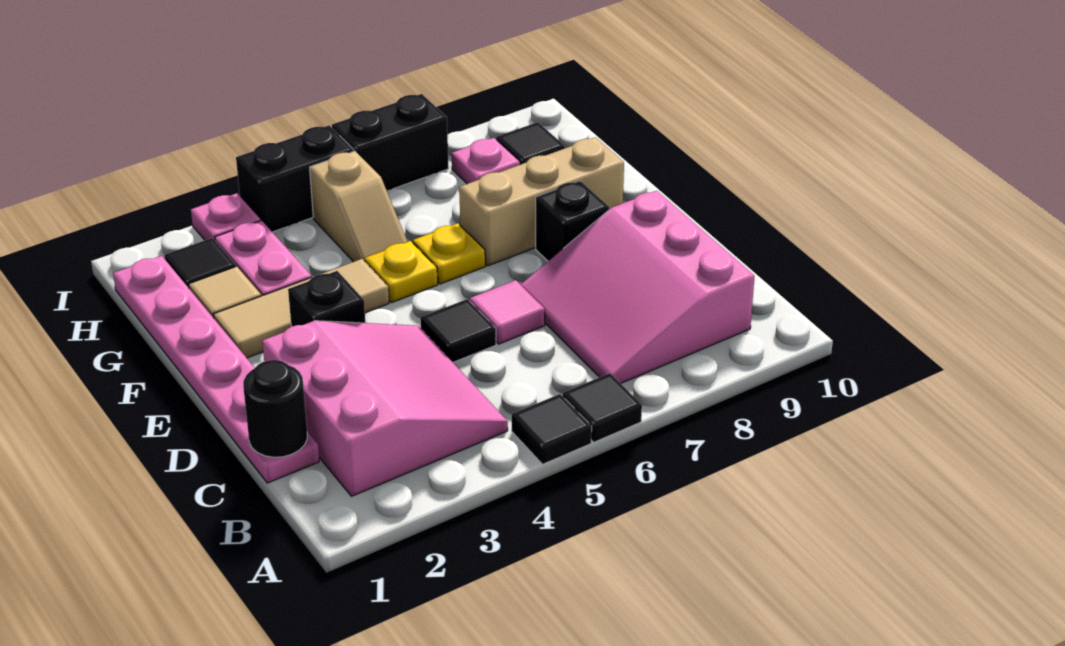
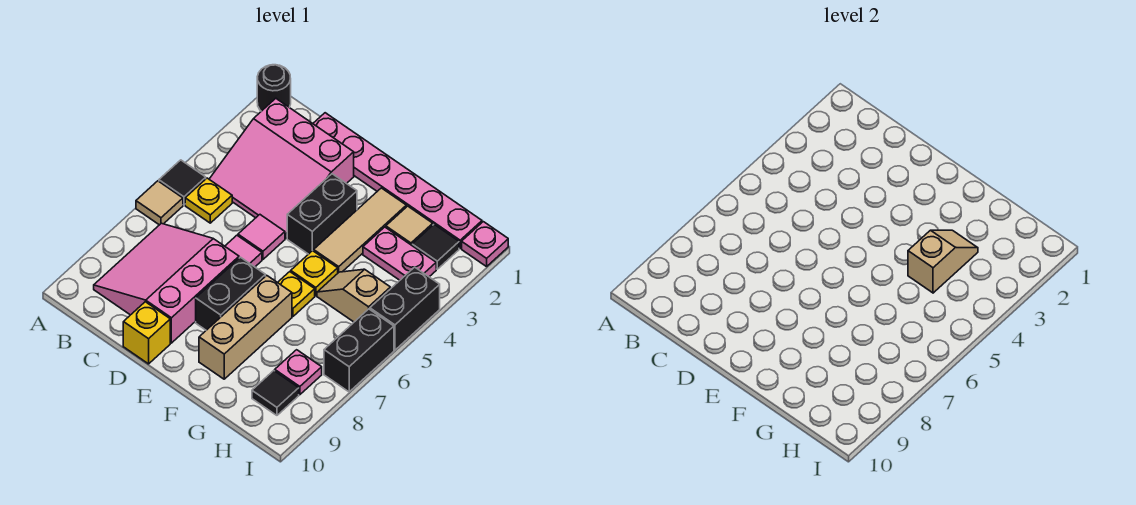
black 1x1 tile [563,373,642,442] -> tan 1x1 tile [136,181,183,225]
none -> yellow 1x1 plate [185,178,232,223]
pink 3x3 slope [521,191,755,383] -> pink 3x3 slope turned to [94,223,239,343]
black 1x1 round brick [243,360,307,457] -> black 1x1 round brick moved to [257,65,291,111]
black 1x1 tile [420,299,496,362] -> pink 1x1 tile [238,215,285,259]
none -> yellow 1x1 brick [123,302,170,364]
black 1x1 brick [288,271,365,327] -> black 1x2 brick [287,174,357,254]
black 1x1 brick [536,181,609,261] -> black 1x2 brick [196,257,265,330]
none -> tan 1x2 slope [908,230,978,293]
pink 1x1 plate [191,193,261,240] -> pink 1x1 plate moved to [462,222,508,267]

